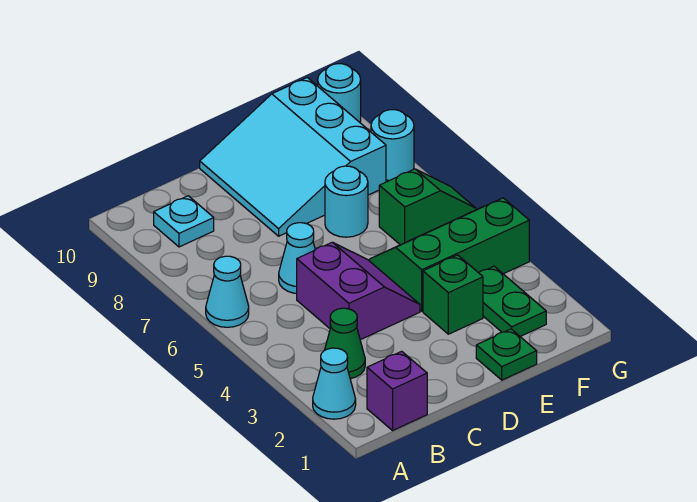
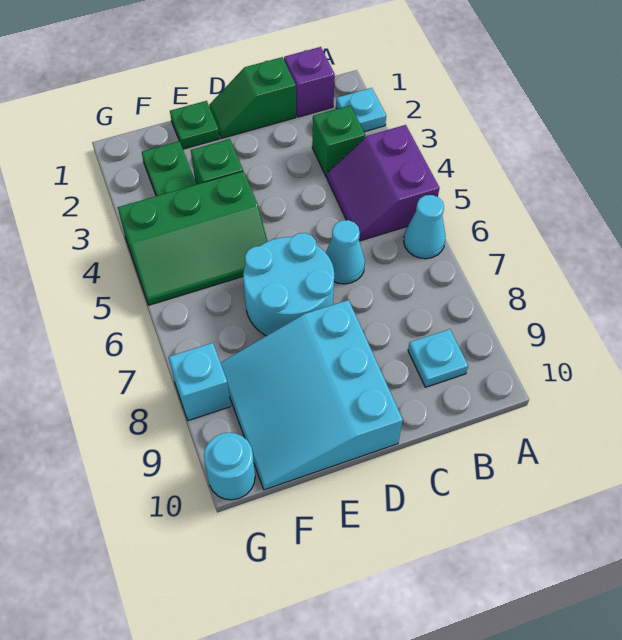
cyan 1x1 cone [313,348,356,419] -> cyan 1x1 plate [336,88,386,132]
green 1x1 cone [325,308,365,379] -> green 1x1 brick [312,105,365,177]
purple 2x2 slope [297,242,420,340] -> purple 2x2 slope moved to [327,125,439,241]
cyan 3x3 slope [200,78,386,236] -> cyan 3x3 slope turned to [221,300,403,490]
cyan 1x1 round brick [325,166,368,237] -> cyan 2x2 round brick [243,233,334,336]
green 1x2 slope [379,169,476,245] -> green 1x2 slope moved to [209,57,296,138]
cyan 1x1 round brick [371,110,414,180] -> cyan 1x1 brick [169,343,231,421]

